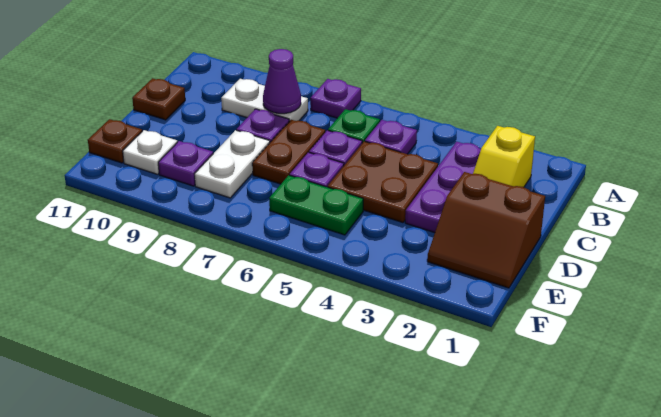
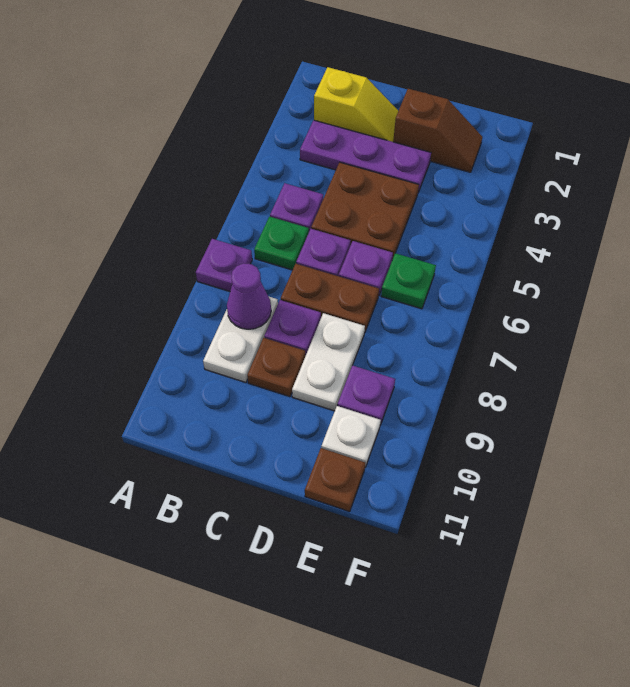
brown 1x1 plate [132,78,185,120] -> brown 1x1 plate moved to [247,338,305,397]
brown 2x2 slope [427,172,545,288] -> brown 1x2 slope [393,89,482,172]
white 1x2 plate [195,130,270,198] -> white 1x2 plate turned to [292,313,365,411]
green 1x2 plate [269,175,363,235] -> green 1x1 plate [381,253,436,309]

